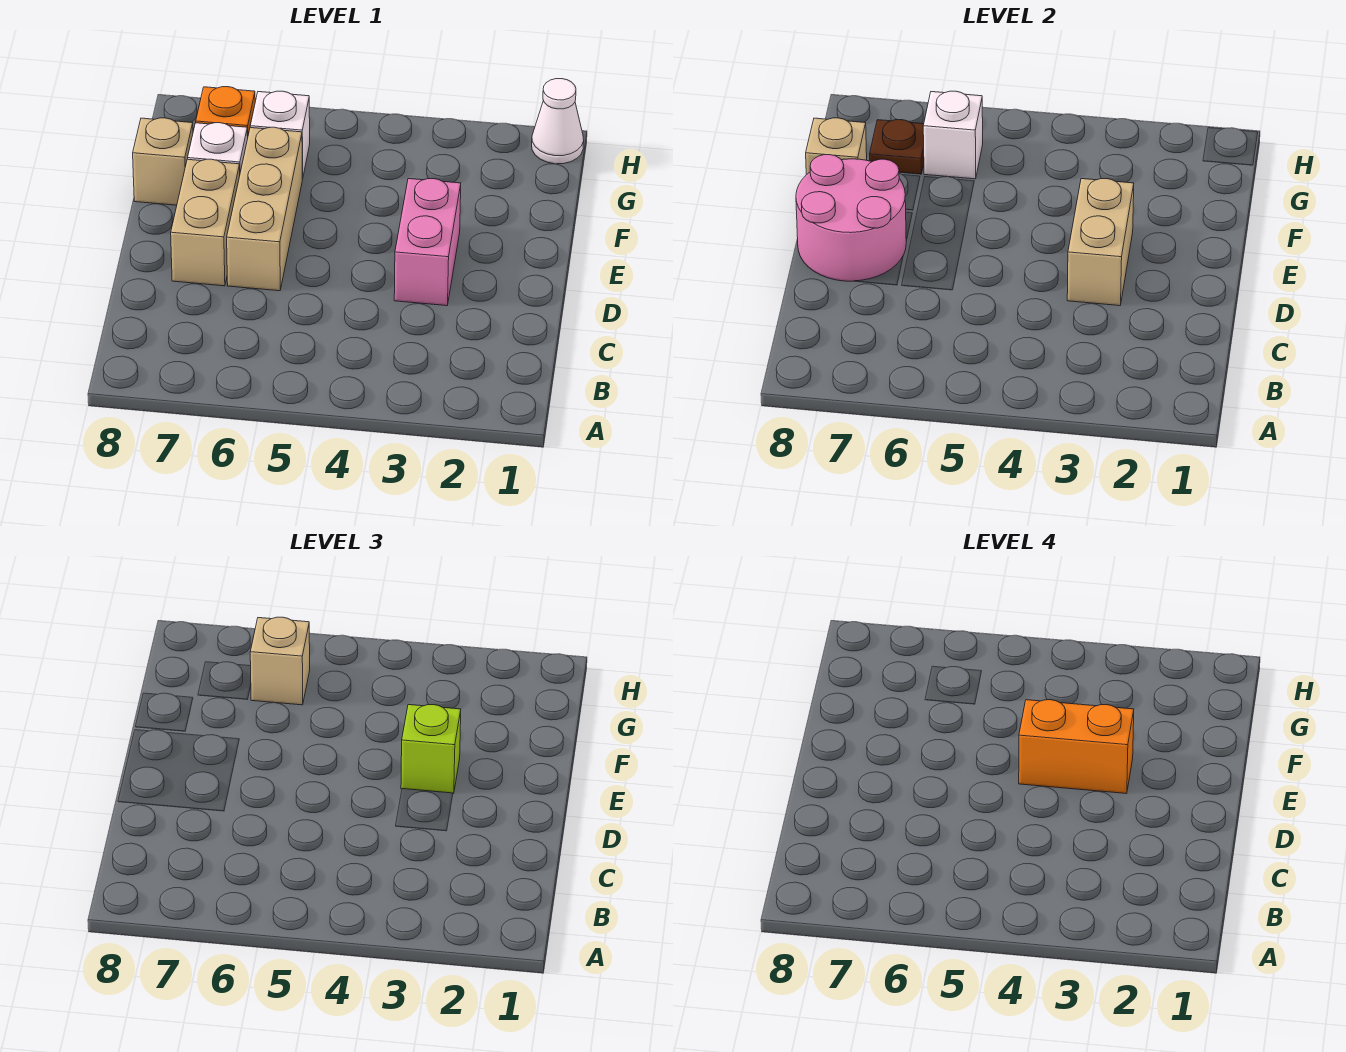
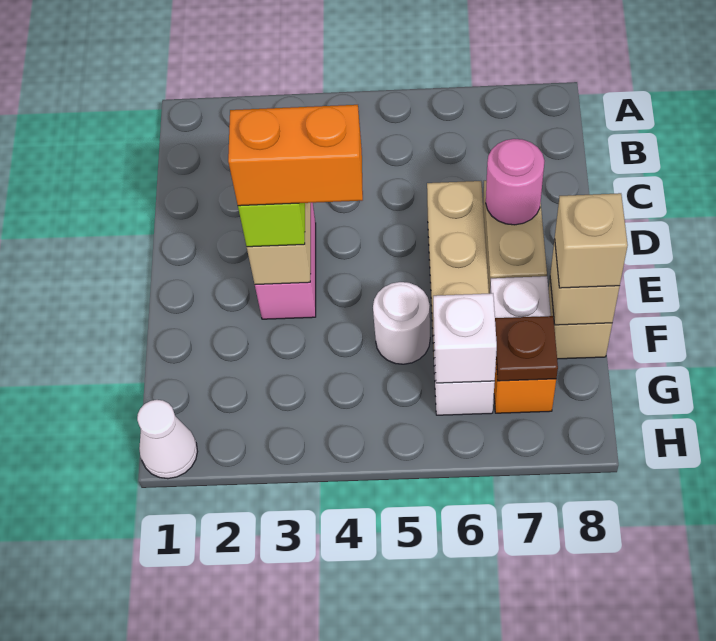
pink 2x2 round brick [796,155,906,281] -> pink 1x1 round brick [486,139,544,225]
none -> white 1x1 round brick [373,282,430,364]
tan 1x1 brick [250,617,310,705] -> tan 1x1 brick moved to [555,193,628,288]

